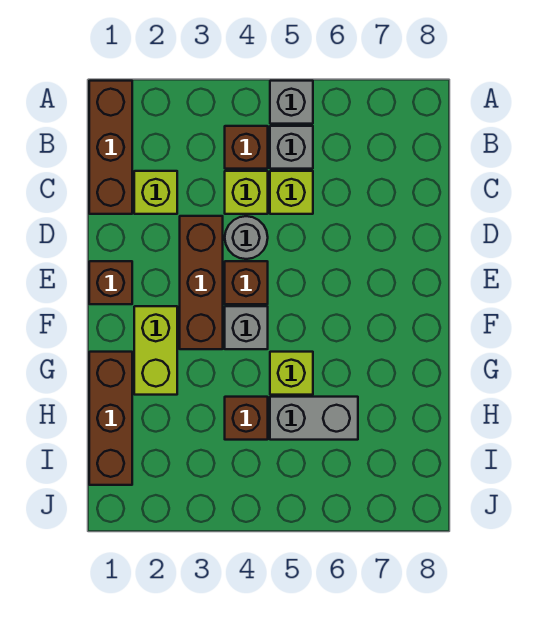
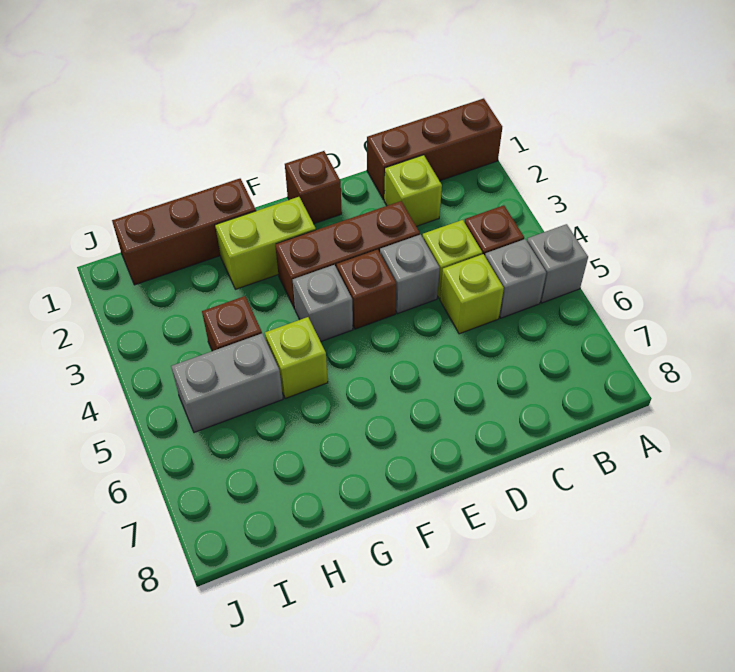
grey 1x1 round brick [225,216,268,259] -> grey 1x1 brick [380,235,440,314]
grey 1x2 brick [270,397,358,440] -> grey 1x2 brick turned to [171,333,283,433]

